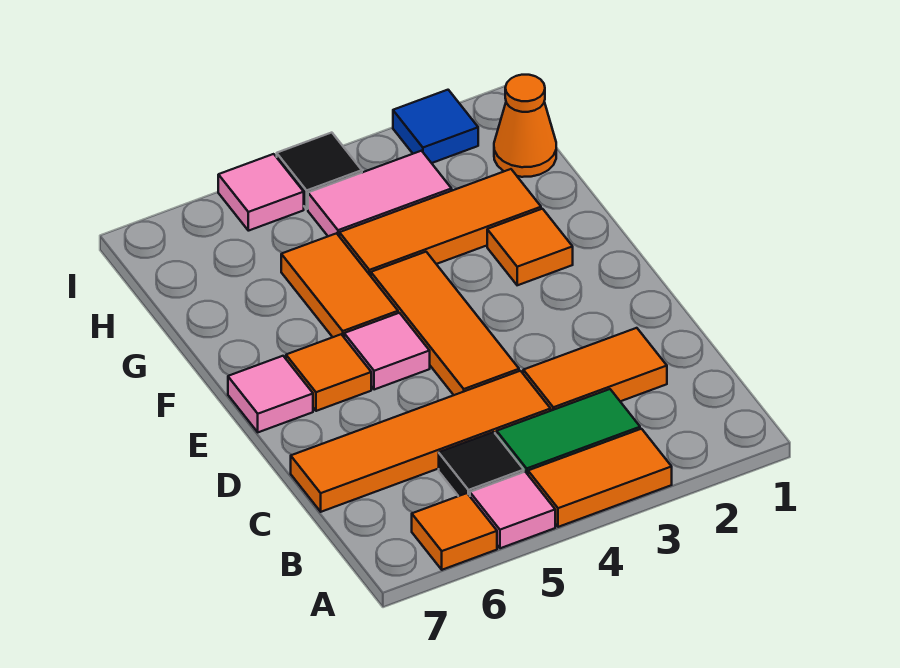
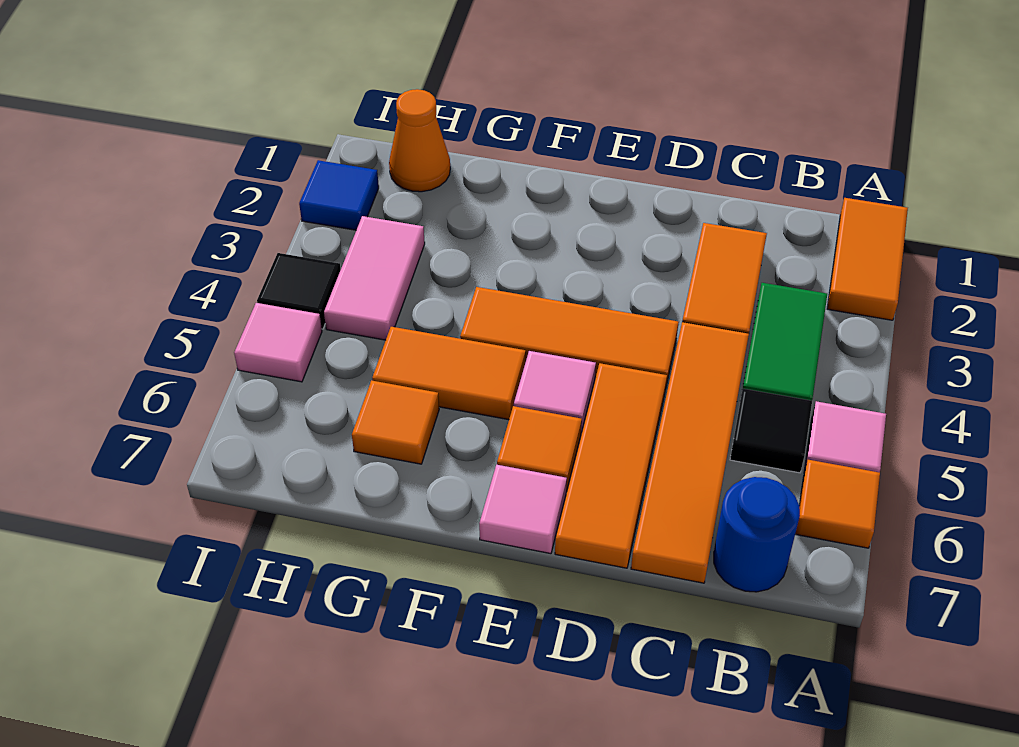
orange 1x2 tile [528,429,672,527] -> orange 1x2 tile moved to [827,198,908,320]
none -> blue 1x1 round brick [714,477,800,592]
orange 1x1 tile [487,209,573,285] -> orange 1x1 tile moved to [352,380,439,464]
orange 1x3 tile [339,169,541,276] -> orange 1x3 tile moved to [555,363,667,568]

